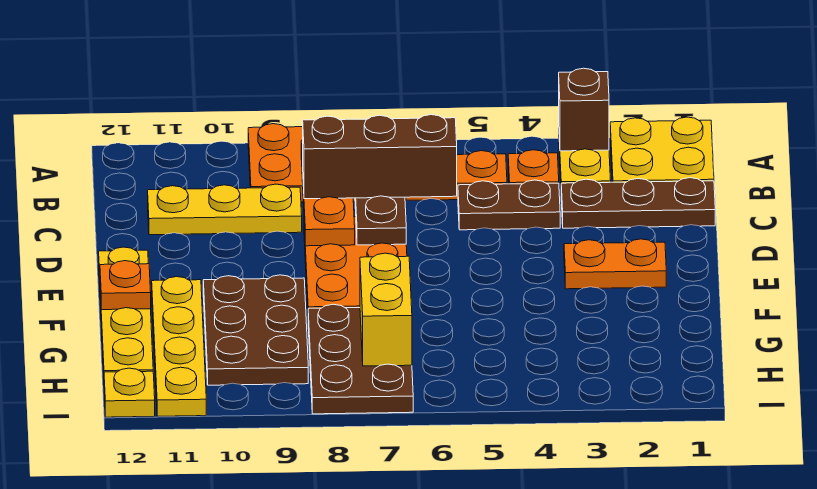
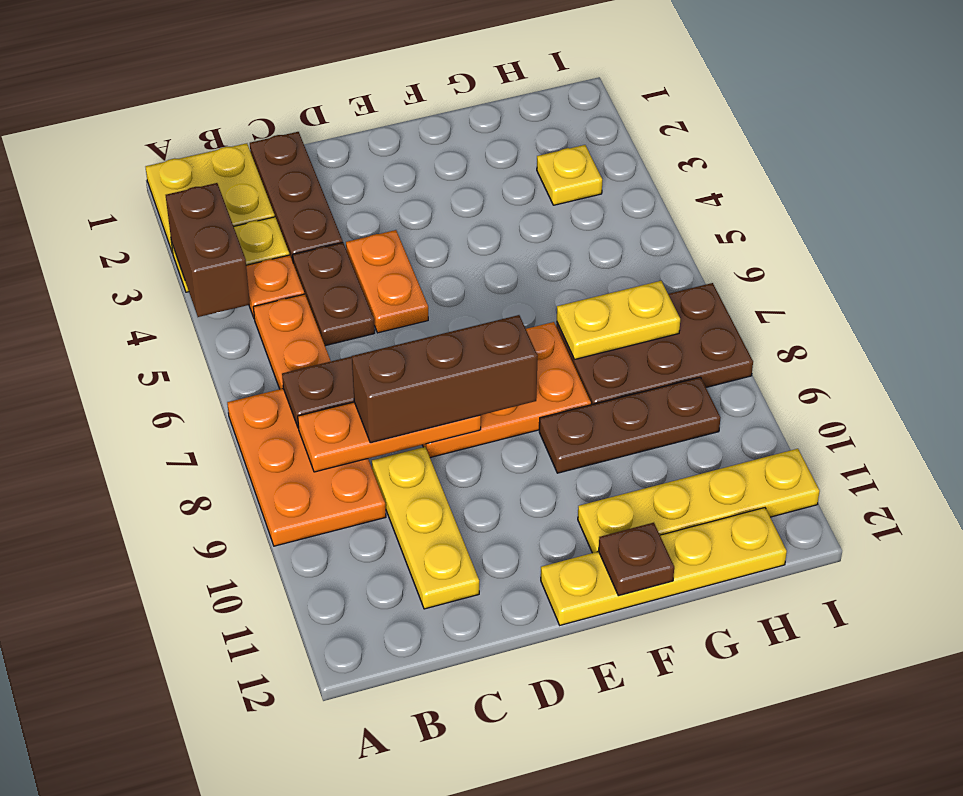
brown 1x1 brick [559,68,609,151] -> brown 1x2 brick [166,183,250,317]
brown 1x3 brick [303,115,457,199] -> brown 1x3 brick turned to [352,315,538,443]
orange 1x2 plate [564,239,666,289] -> orange 1x2 plate moved to [346,230,428,333]
brown 2x3 plate [203,275,308,385] -> brown 1x3 plate [539,377,721,473]
orange 1x1 plate [100,261,151,310] -> brown 1x1 plate [599,523,674,596]
yellow 1x2 brick [360,253,412,366] -> yellow 1x2 plate [557,281,680,360]
yellow 1x1 plate [104,368,155,417] -> yellow 1x1 plate moved to [537,145,602,205]

